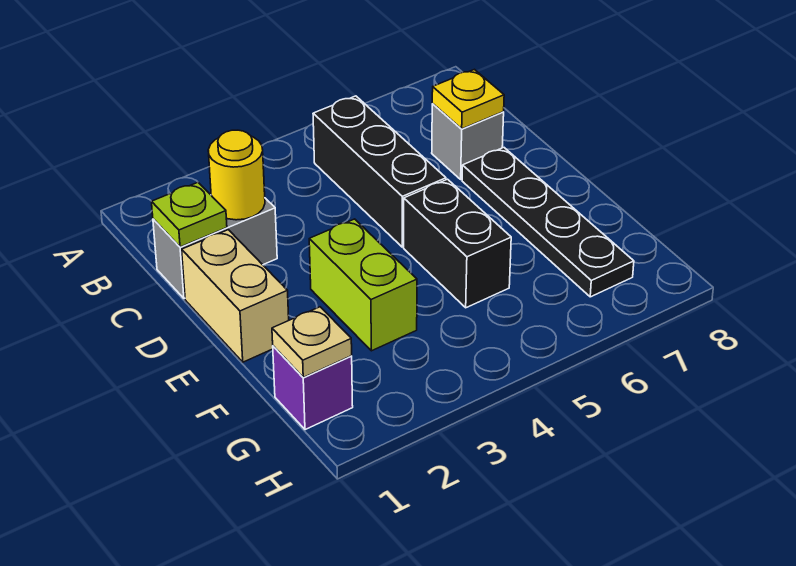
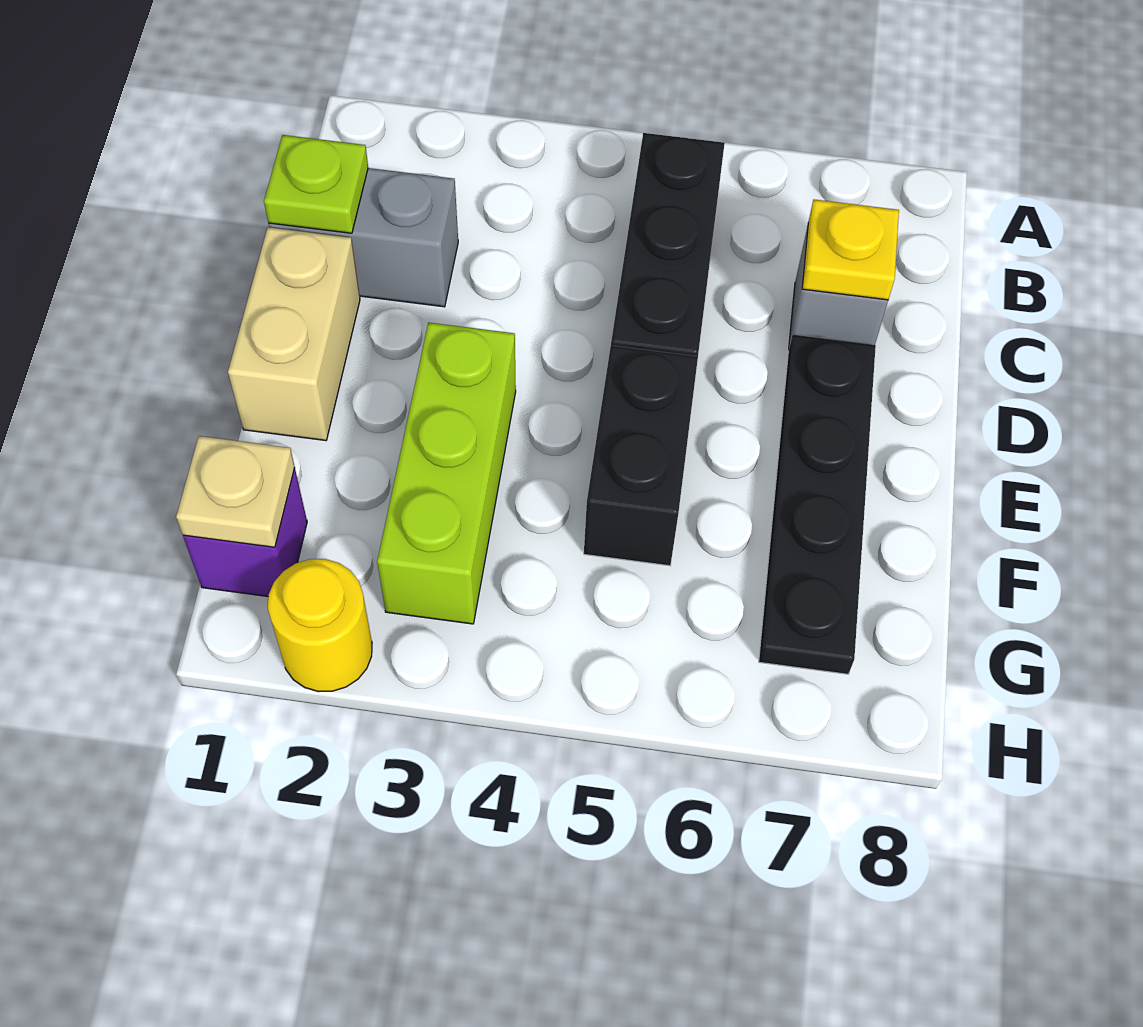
yellow 1x1 round brick [208,130,265,220] -> yellow 1x1 round brick moved to [268,559,372,692]
lime 1x2 brick [309,219,417,351] -> lime 1x3 brick [377,322,516,624]

